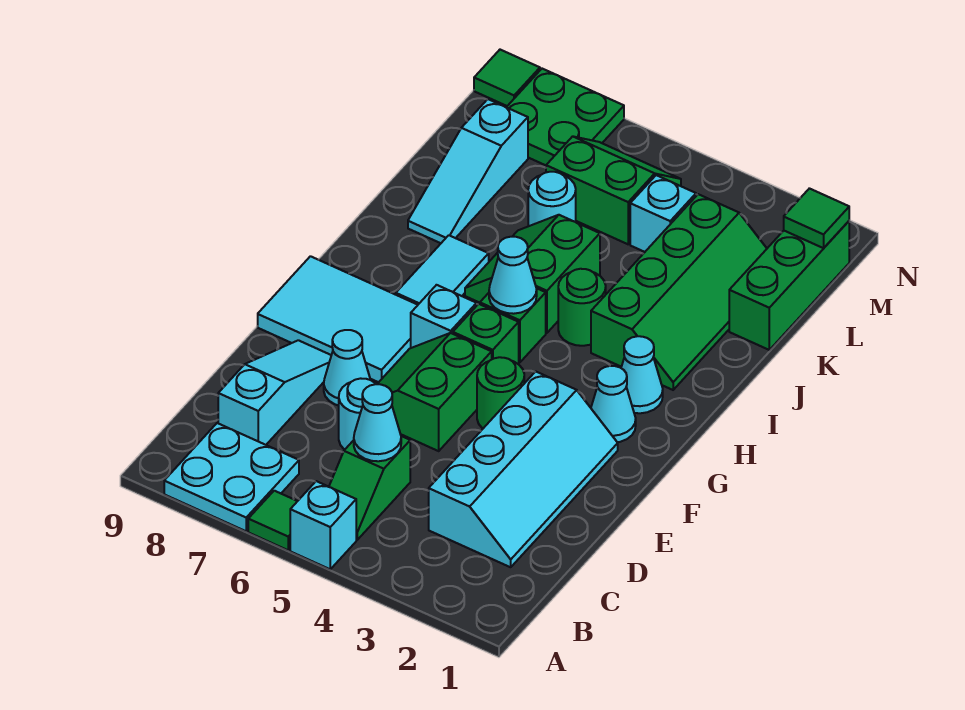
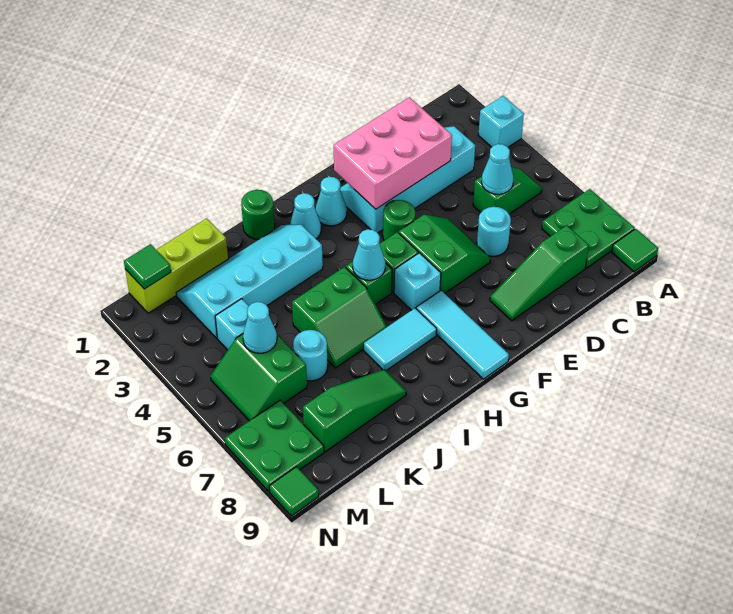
cyan 1x1 brick [290,481,356,569] -> cyan 1x1 brick moved to [478,96,524,147]
green 1x1 tile [248,491,297,550] -> green 1x1 tile moved to [612,229,658,272]
cyan 2x2 plate [164,423,299,531] -> green 2x2 plate [542,189,635,268]
cyan 1x3 slope [218,340,331,445] -> green 1x3 slope [490,225,589,321]
none -> pink 2x3 brick [334,97,452,209]
green 2x2 slope [378,333,492,451] -> green 2x2 slope turned to [399,215,491,293]
cyan 1x1 cone [324,330,370,405] -> cyan 1x1 cone moved to [243,302,277,353]
cyan 2x3 tile [258,256,418,382] -> cyan 1x3 tile [416,291,509,379]
green 2x4 slope [591,194,767,390] -> cyan 2x4 slope [176,225,323,338]
green 1x1 round brick [558,269,606,346] -> green 1x1 round brick moved to [241,190,275,239]
cyan 1x3 slope [408,99,528,243] -> green 1x3 slope [303,370,406,452]
green 1x3 brick [729,221,849,350] -> lime 1x3 brick [125,218,228,313]

